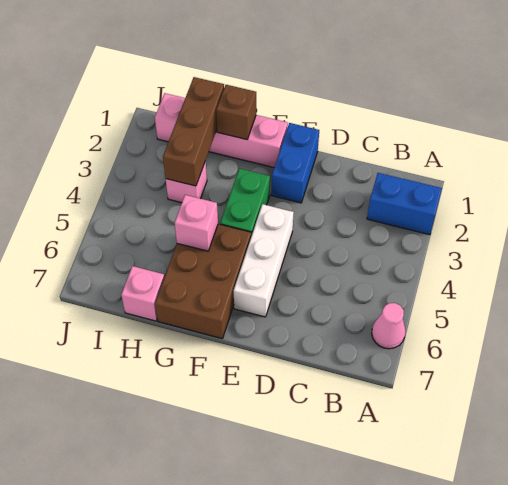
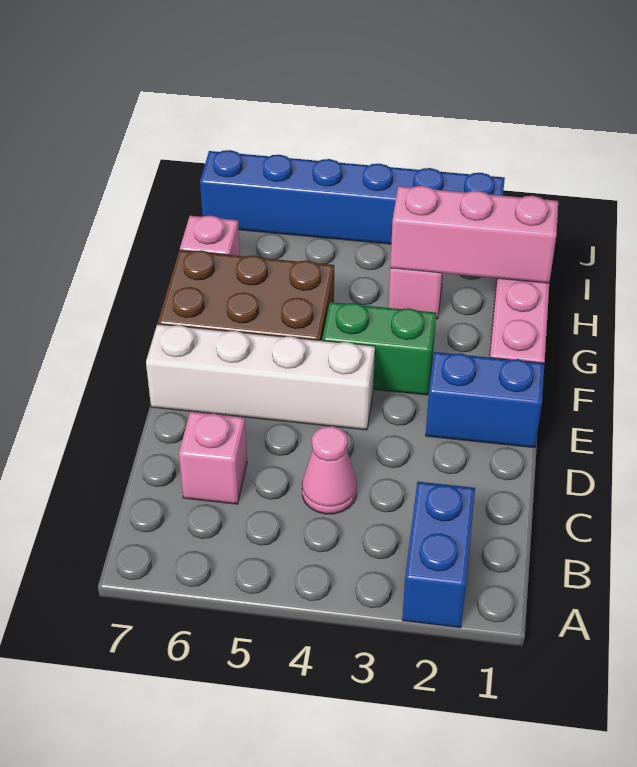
pink 1x1 cone [372,303,406,349] -> pink 1x1 cone moved to [302,426,357,514]
white 1x3 brick [234,204,294,317] -> white 1x4 brick [146,324,375,430]
brown 1x1 brick [216,85,256,139] -> none
pink 1x1 brick [175,195,218,251] -> pink 1x1 brick moved to [179,411,247,504]
brown 1x3 brick [163,77,224,186] -> pink 1x3 brick [390,186,558,283]
none -> blue 1x6 brick [200,150,505,244]

